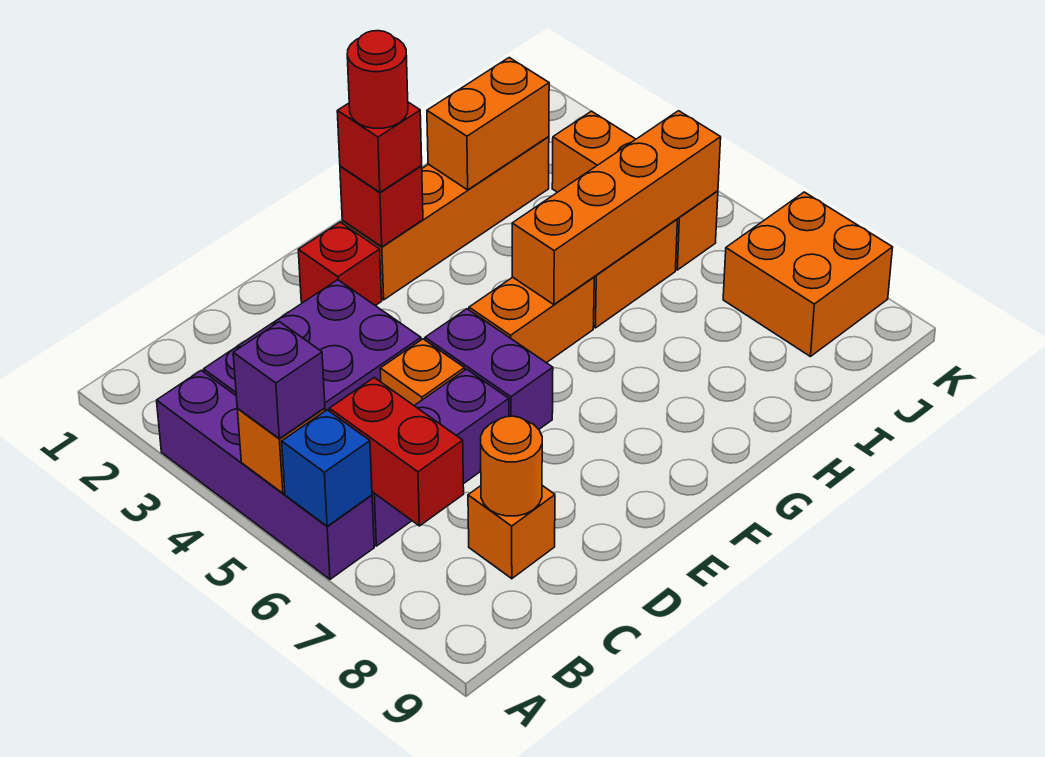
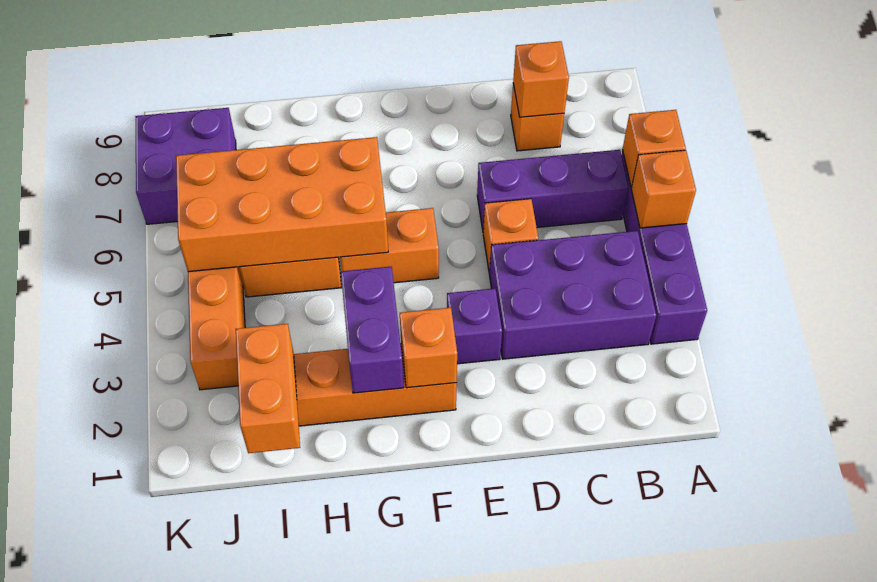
purple 1x1 brick [233,322,325,439] -> purple 1x1 brick moved to [447,288,502,364]
blue 1x1 brick [282,410,372,526] -> orange 1x1 brick [622,110,686,187]
red 1x2 brick [329,378,464,526] -> none
orange 1x1 round brick [481,416,542,516] -> orange 1x1 brick [513,41,569,117]
red 1x1 brick [298,222,382,306] -> none
purple 1x2 brick [425,309,553,429] -> purple 1x2 brick moved to [341,267,404,393]
red 1x1 brick [340,166,423,247] -> orange 1x1 brick [400,308,457,388]
red 1x1 brick [337,102,422,192] -> none
red 1x1 round brick [347,31,408,128] -> none
orange 1x4 brick [512,111,721,305] -> orange 2x4 brick [176,137,388,272]
orange 1x2 brick [427,58,549,190] -> orange 1x2 brick turned to [236,324,300,453]
orange 2x2 brick [723,192,893,357] -> purple 2x2 brick [135,108,236,224]

